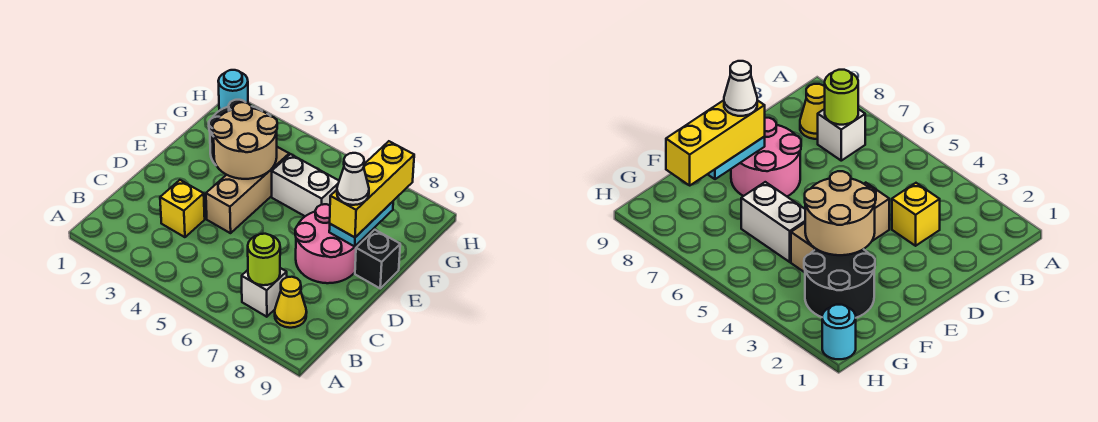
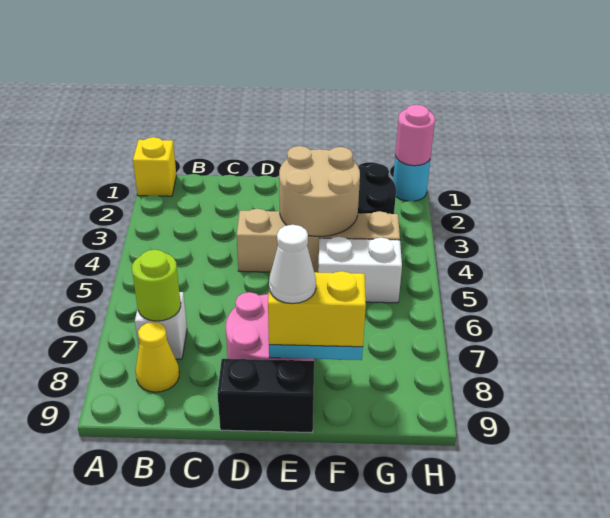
yellow 1x1 brick [160,180,205,237] -> yellow 1x1 brick moved to [133,137,176,196]
tan 1x3 brick [206,147,289,233] -> tan 1x4 brick [237,209,400,273]
yellow 1x3 brick [330,141,414,237] -> yellow 1x2 brick [268,271,366,347]
black 1x1 brick [355,230,400,288] -> black 1x2 brick [217,359,314,433]
white 1x2 brick [272,154,339,216] -> white 1x2 brick turned to [318,237,402,303]
none -> pink 1x1 round brick [395,105,435,166]

